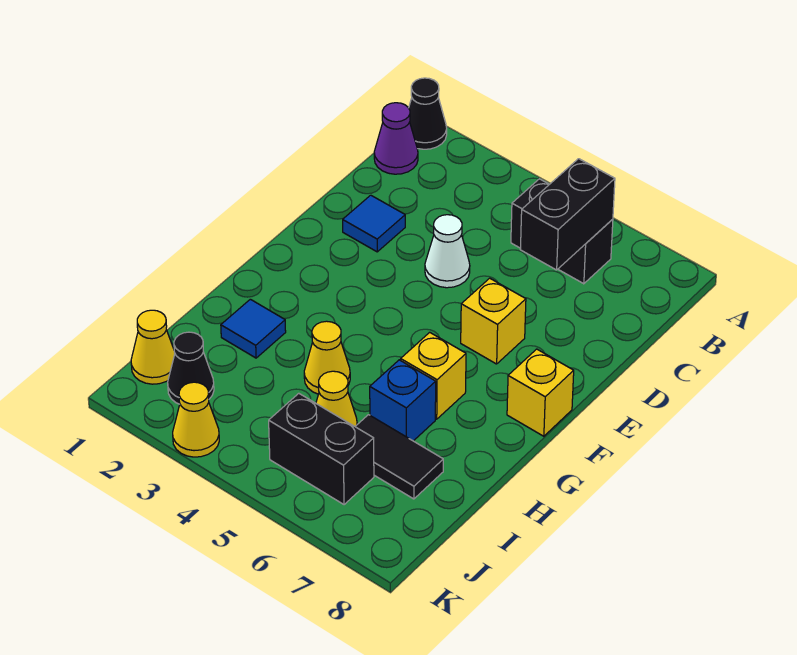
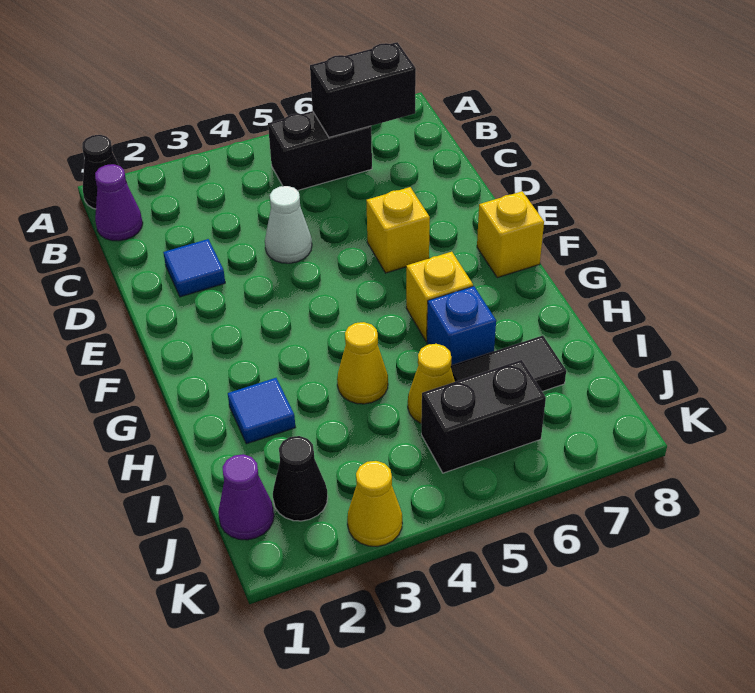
black 1x2 brick [520,159,615,270] -> black 1x2 brick turned to [310,42,416,137]
yellow 1x1 cone [131,310,175,384] -> purple 1x1 cone [218,454,274,540]

